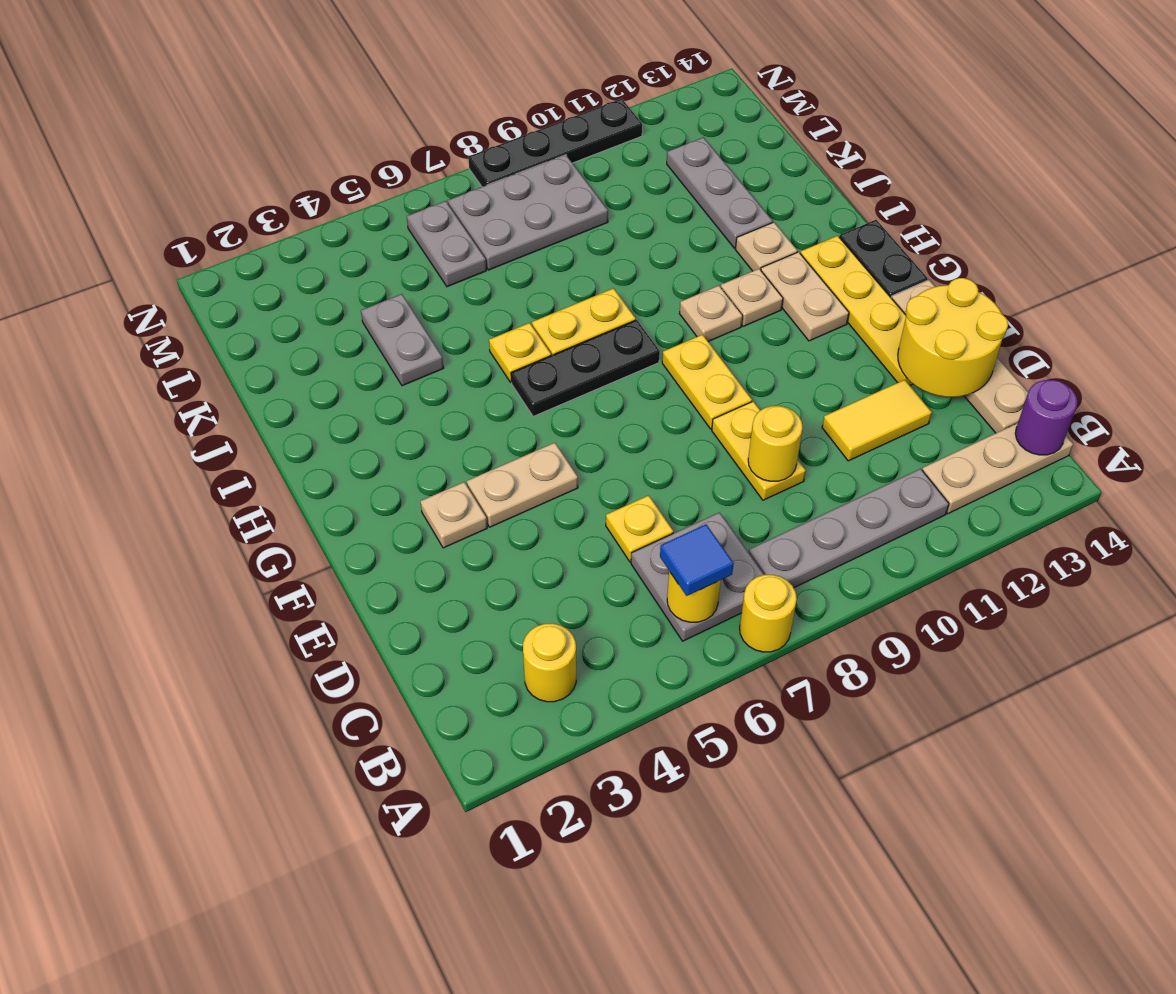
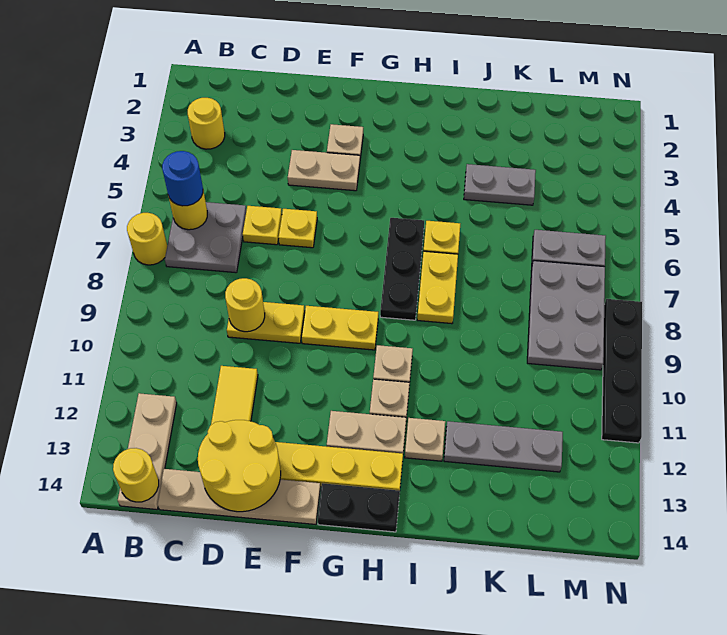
blue 1x1 tile [660,524,734,596] -> blue 1x1 round brick [162,151,203,206]
grey 1x4 plate [749,469,949,588] -> none
purple 1x1 round brick [1015,380,1077,455] -> yellow 1x1 round brick [113,448,159,502]
none -> yellow 1x1 plate [279,209,317,248]
tan 1x2 plate [467,443,578,527] -> tan 1x2 plate turned to [288,150,360,191]

